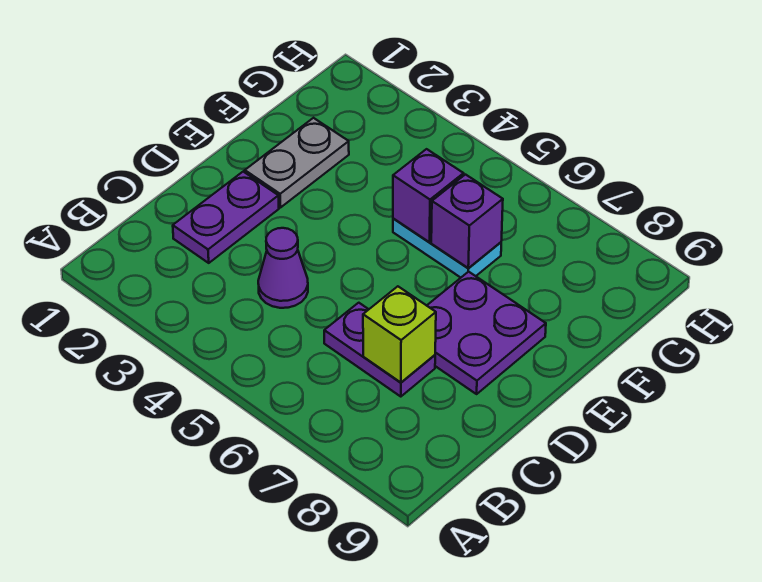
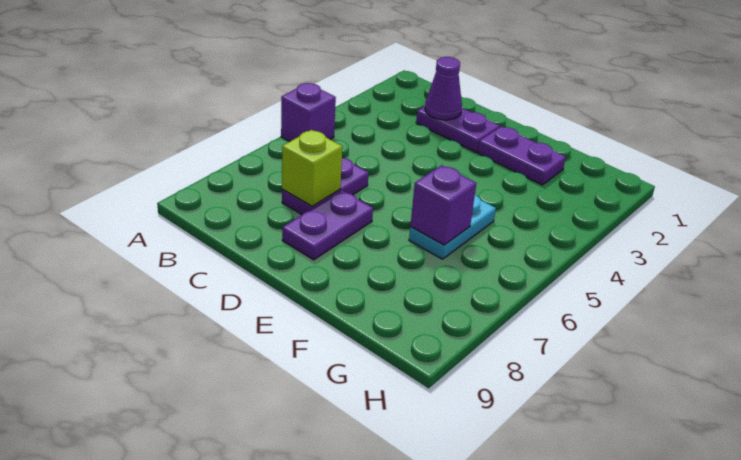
purple 1x1 cone [258,228,308,308] -> purple 1x1 cone moved to [425,57,462,120]
purple 2x2 plate [427,272,546,394] -> purple 1x2 plate [282,191,373,260]
grey 1x2 plate [245,118,349,208] -> purple 1x2 plate [478,126,566,185]
purple 1x1 brick [393,149,464,242] -> purple 1x1 brick moved to [281,83,336,142]

